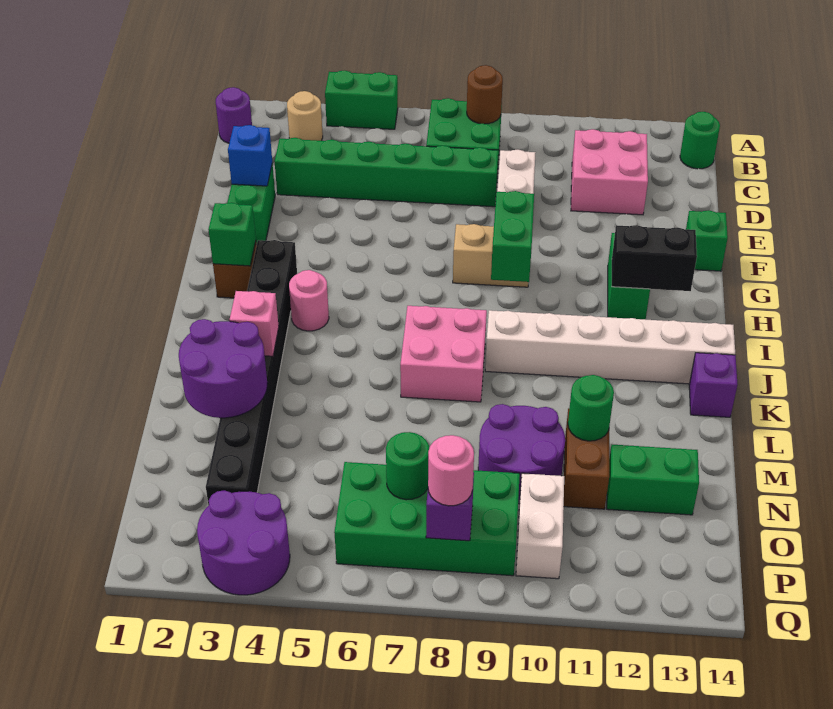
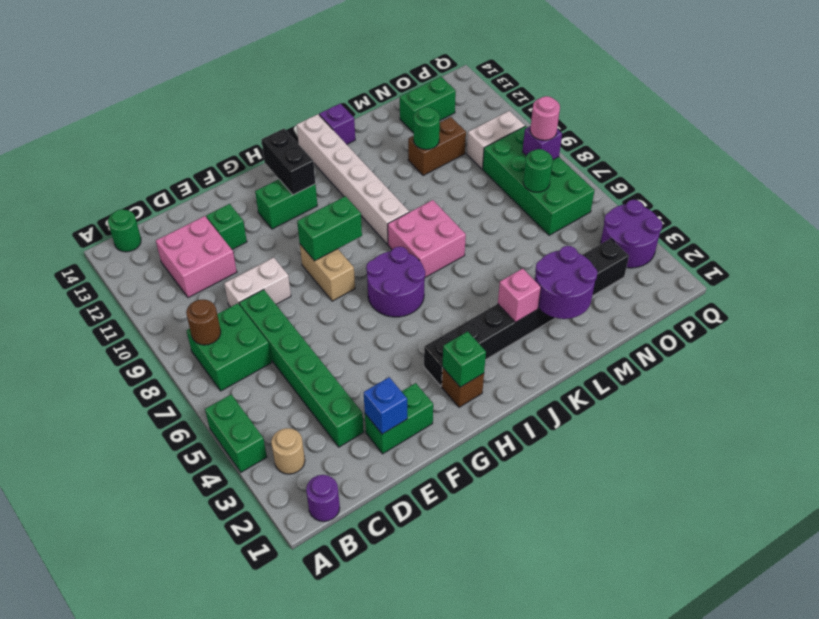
green 1x1 brick [686,210,728,271] -> green 1x1 brick moved to [206,204,247,249]
pink 1x1 round brick [289,270,329,331] -> none
purple 2x2 round brick [478,404,565,504] -> purple 2x2 round brick moved to [366,247,425,317]
green 1x2 brick [607,445,699,515] -> green 1x2 brick turned to [400,77,456,133]

